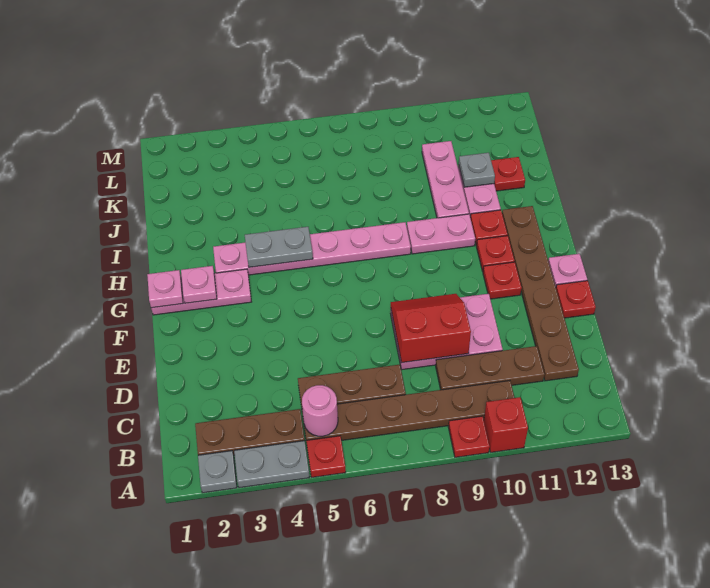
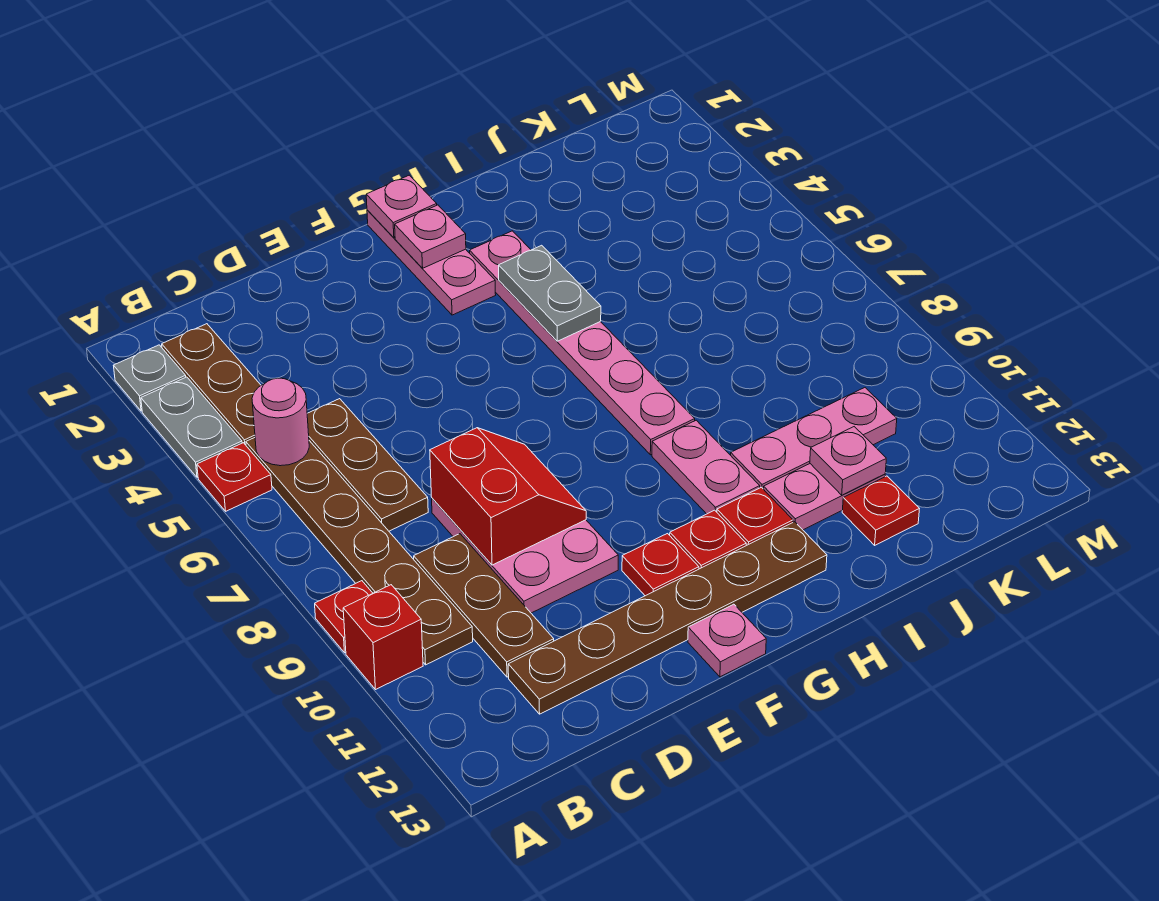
red 1x1 plate [556,281,596,318] -> none
grey 1x1 plate [459,153,495,187] -> pink 1x1 plate [810,427,886,495]

